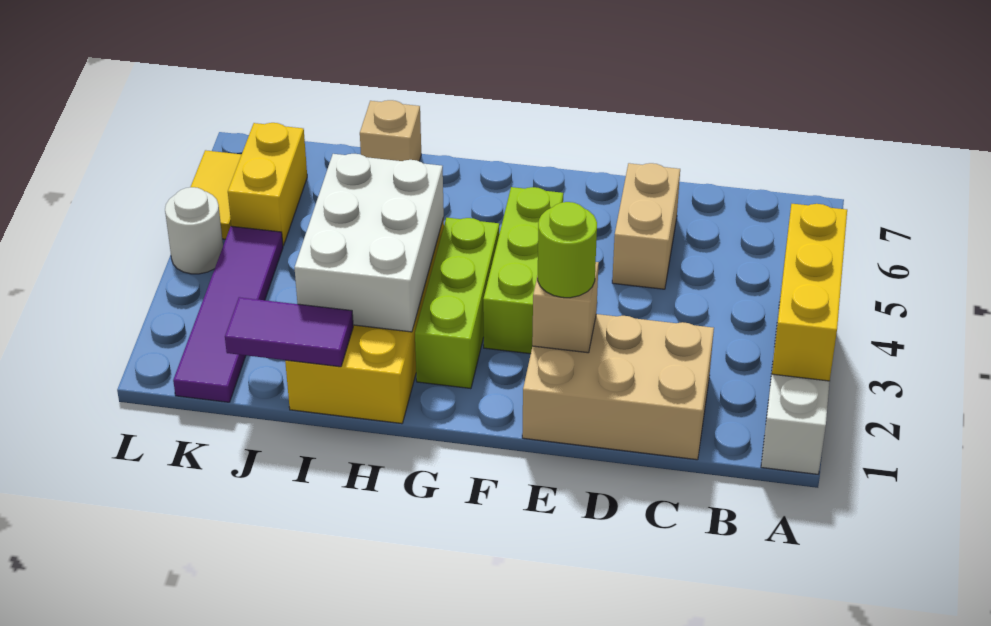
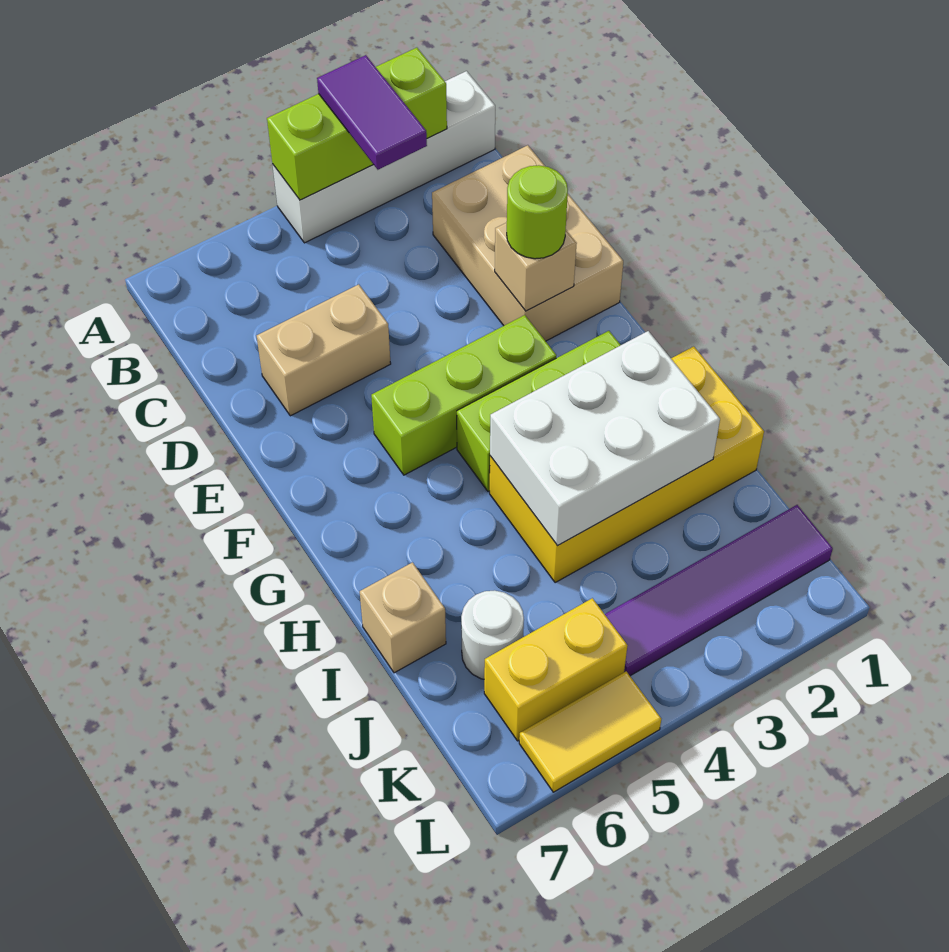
yellow 1x3 brick [772,204,847,381] -> lime 1x3 brick [267,48,447,200]
purple 1x2 tile [225,297,353,367] -> purple 1x2 tile moved to [317,55,427,170]
white 1x1 round brick [165,187,223,274] -> white 1x1 round brick moved to [461,590,524,679]

